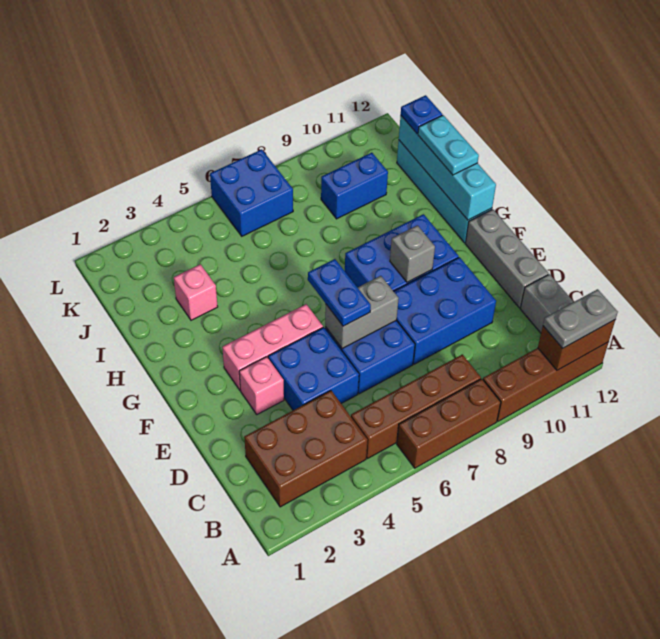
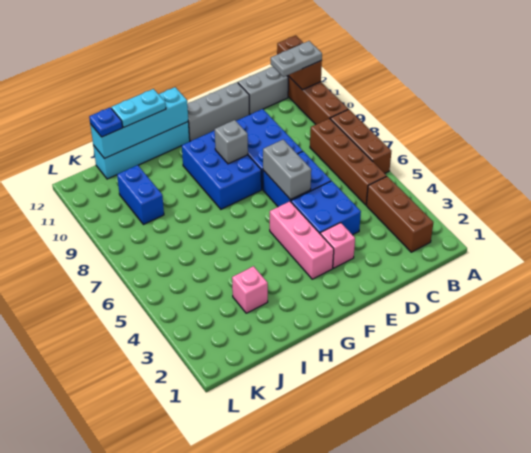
grey 1x2 plate [543,289,618,348] -> grey 1x2 plate turned to [271,41,322,77]
brown 2x3 brick [244,391,367,507] -> brown 1x3 brick [366,176,433,252]
blue 1x2 plate [308,259,371,326] -> none
blue 2x2 brick [210,149,293,236] -> none

